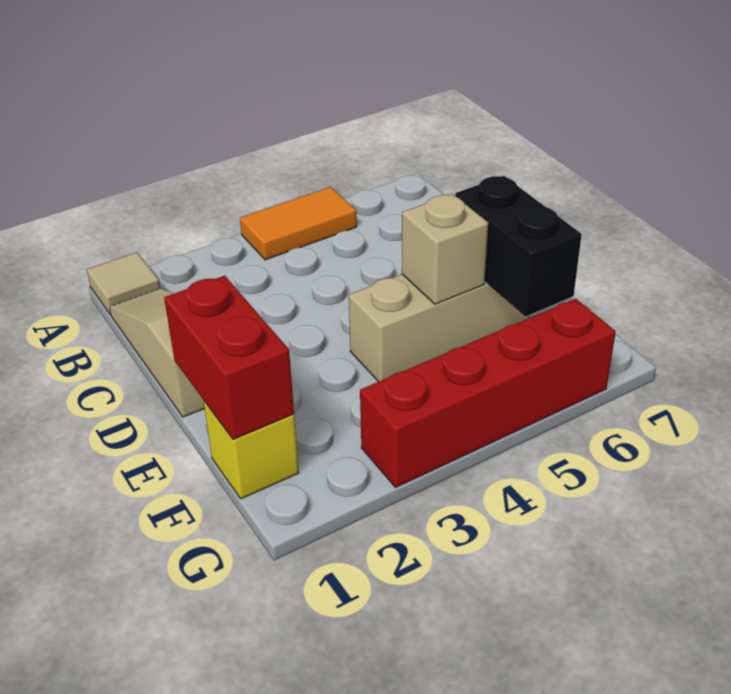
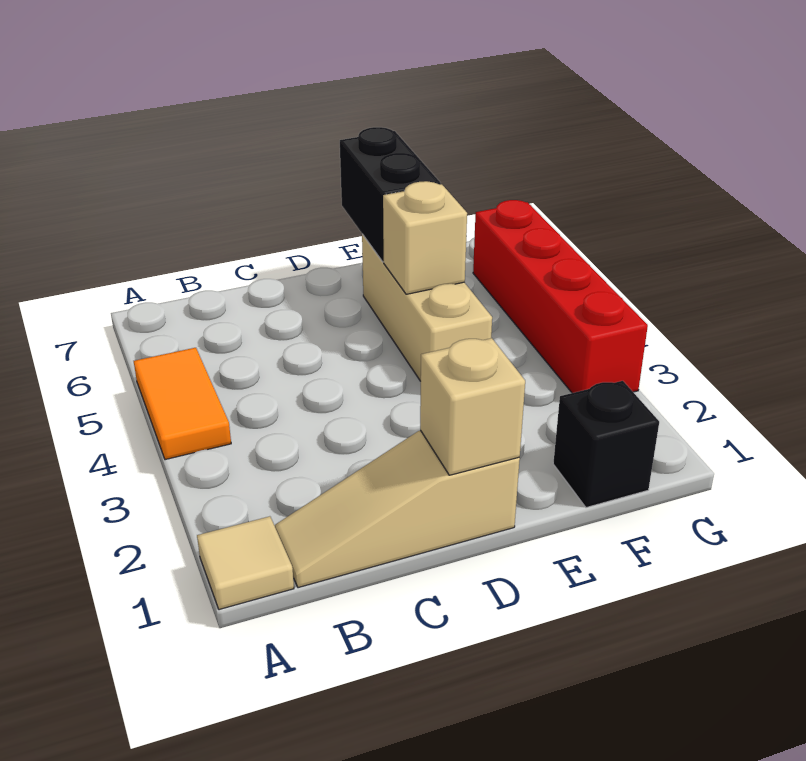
none -> tan 1x1 brick [420,338,525,475]
red 1x2 brick [164,276,294,439] -> none
black 1x2 brick [455,176,582,316] -> black 1x2 brick turned to [340,127,441,262]
yellow 1x1 brick [204,401,299,499] -> black 1x1 brick [553,381,659,508]

